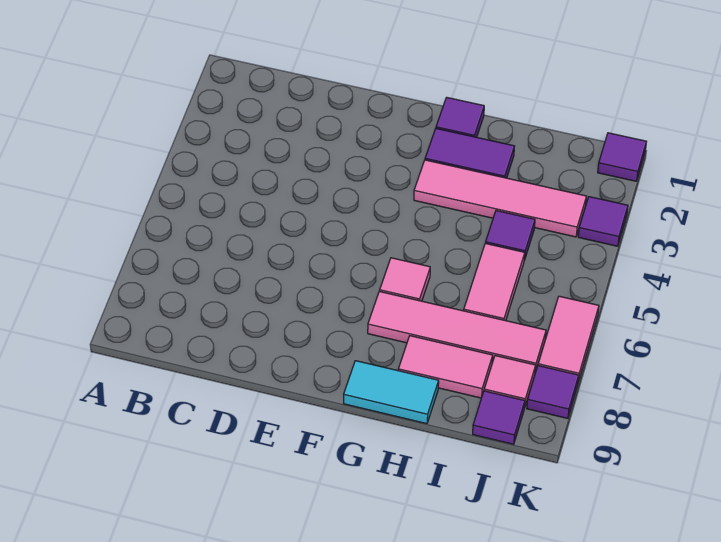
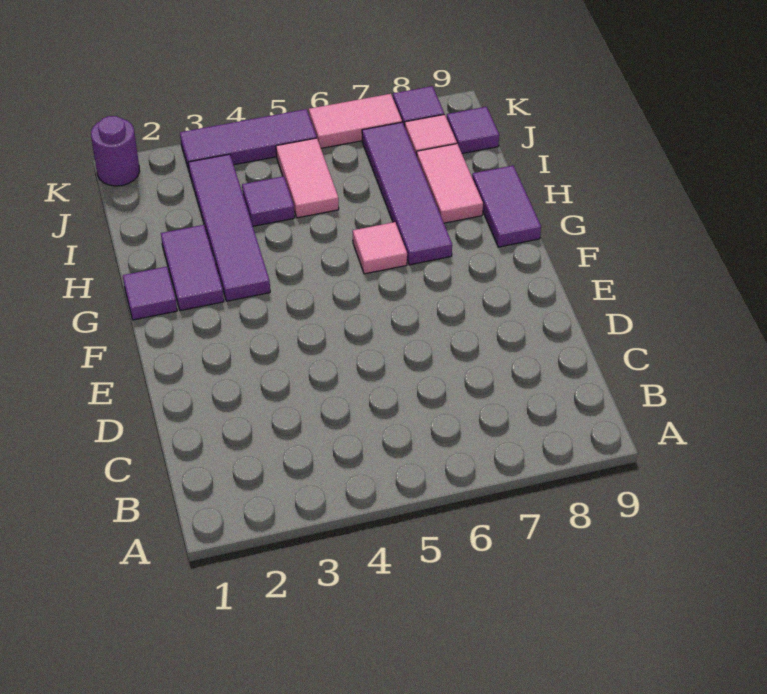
pink 1x4 tile [414,160,587,237] -> purple 1x4 tile [188,154,270,301]
pink 1x4 tile [368,291,546,372] -> purple 1x4 tile [362,122,452,265]
cyan 1x2 tile [344,361,439,424] -> purple 1x2 tile [472,166,541,247]
pink 1x2 tile [464,243,525,321] -> pink 1x2 tile turned to [276,138,339,218]
purple 1x1 tile [598,133,647,181] -> purple 1x1 round brick [91,116,140,186]
purple 1x1 tile [578,197,628,246] -> purple 1x3 tile [180,109,317,170]

